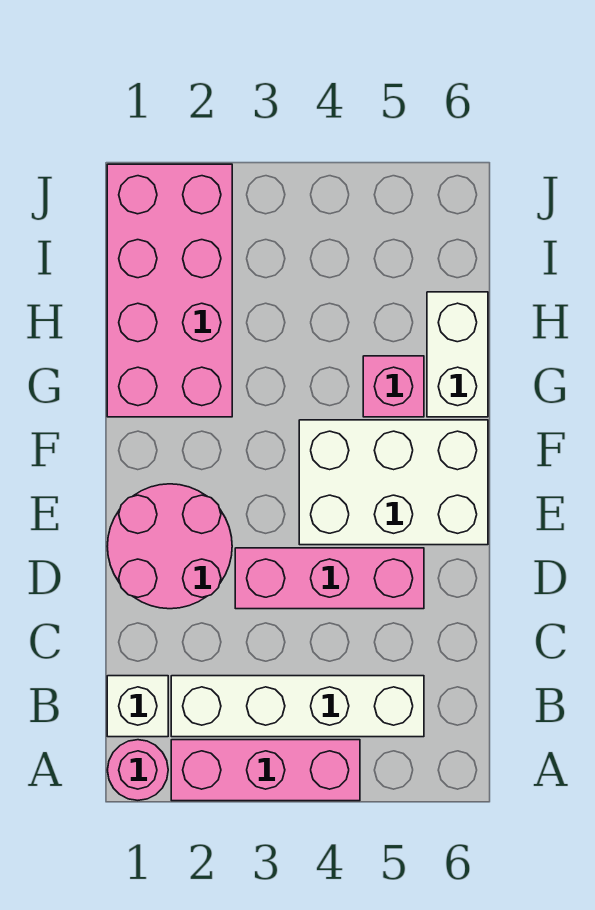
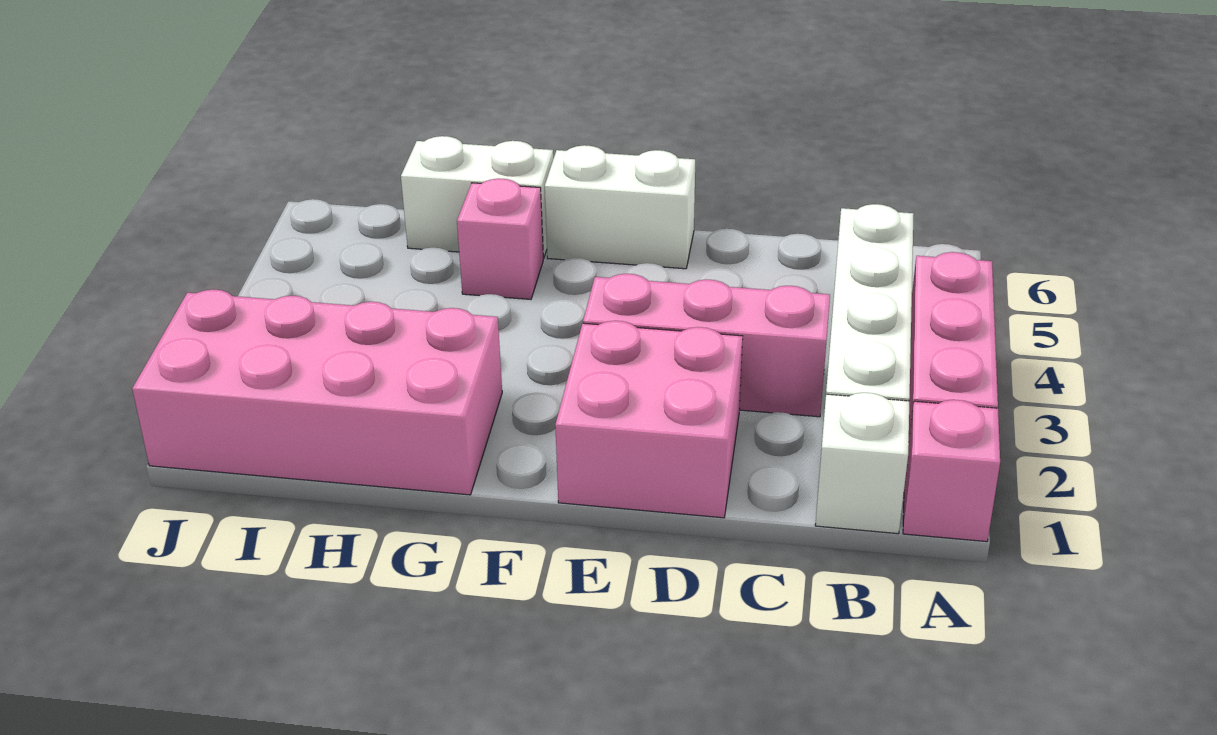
pink 1x1 round brick [108,740,168,800] -> pink 1x1 brick [903,400,1000,542]
pink 2x2 round brick [107,484,232,609] -> pink 2x2 brick [555,321,743,518]
pink 1x3 brick [235,548,424,609] -> pink 1x3 brick turned to [583,274,830,417]
white 2x3 brick [299,420,488,545] -> white 1x2 brick [545,145,695,269]

